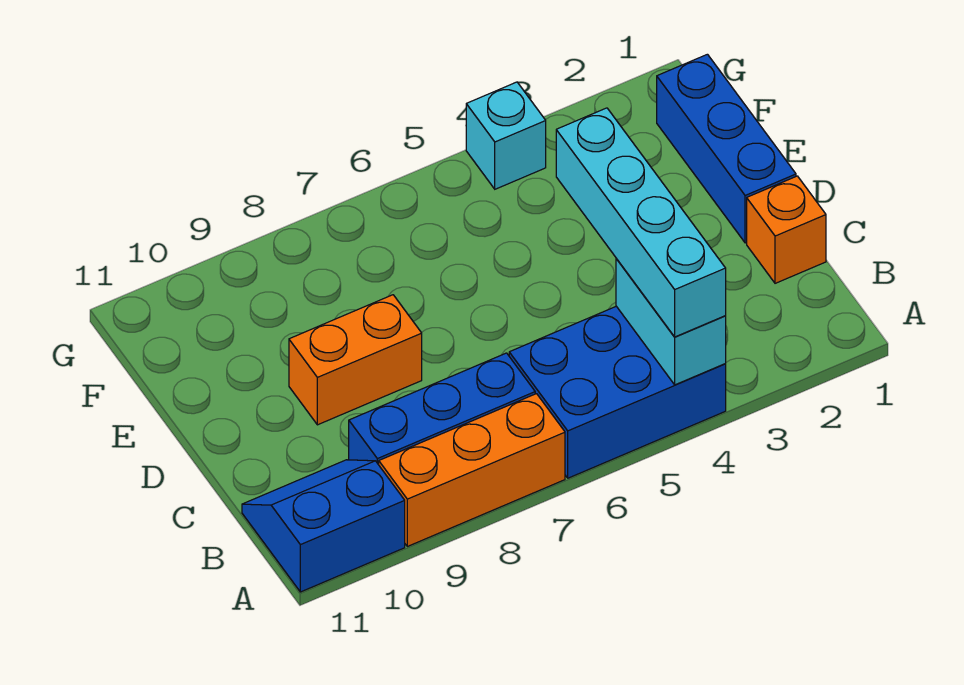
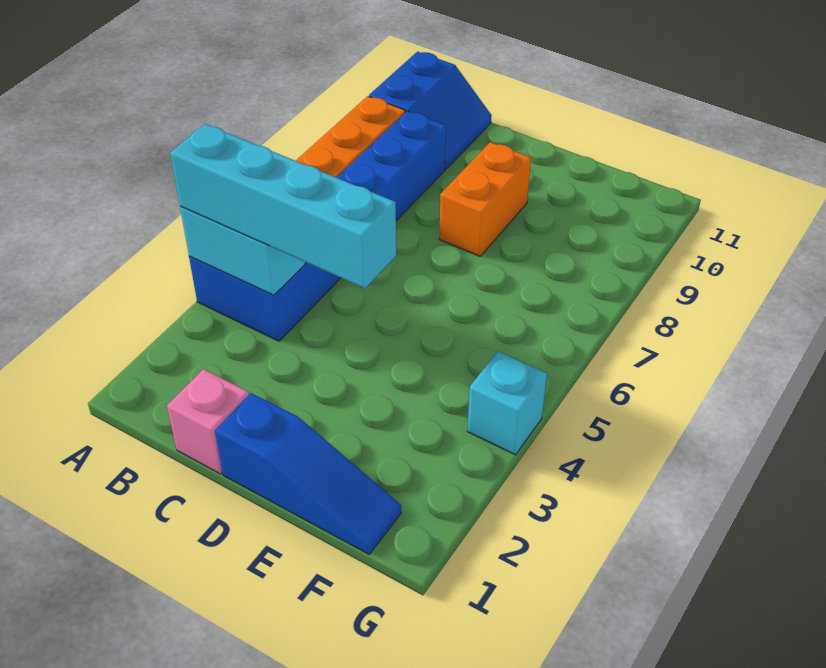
orange 1x1 brick [747,176,826,283] -> pink 1x1 brick [167,369,249,474]
blue 1x3 brick [657,54,796,243] -> blue 1x3 slope [215,393,402,554]

